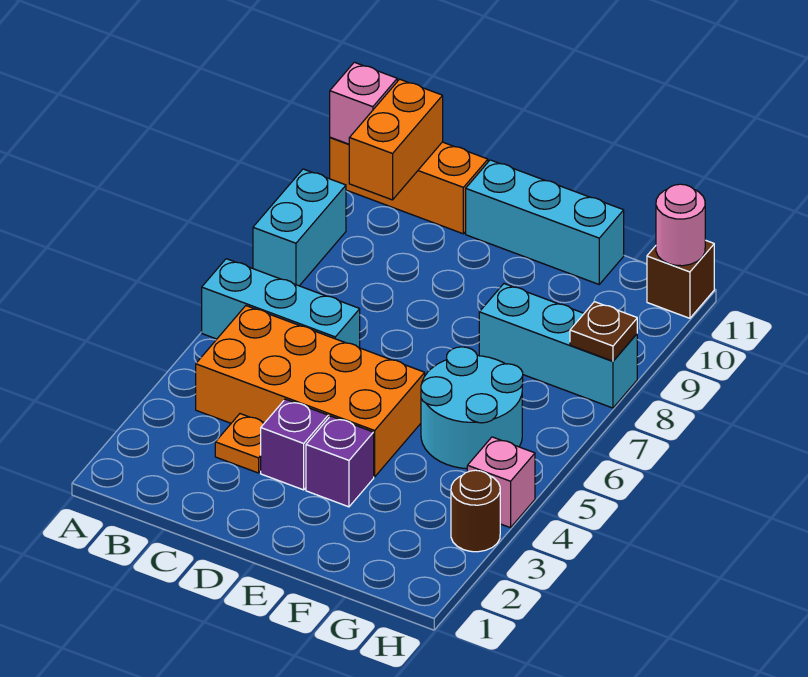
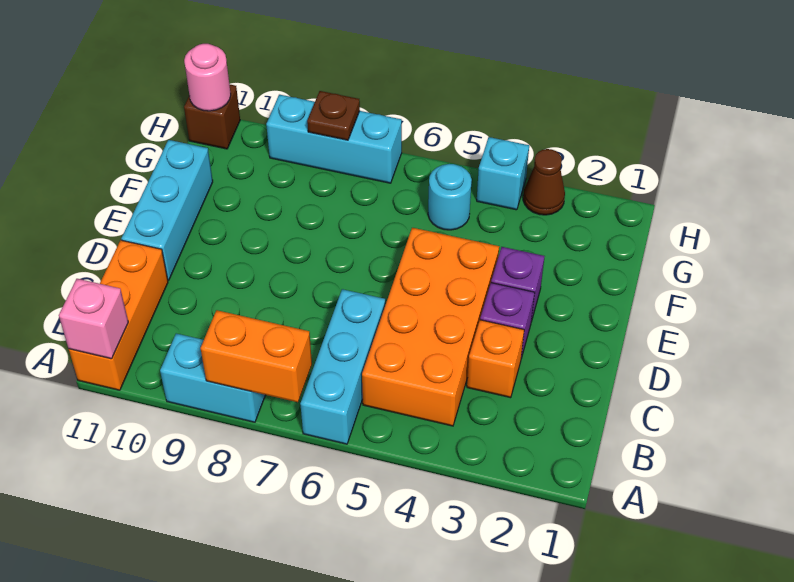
orange 1x2 brick [349,79,443,200] -> orange 1x2 brick moved to [201,310,312,402]
orange 1x1 plate [215,414,264,473] -> orange 1x1 brick [467,320,524,398]
cyan 2x2 round brick [421,347,523,469] -> cyan 1x1 round brick [428,164,472,230]
cyan 1x3 brick [479,284,637,408] -> cyan 1x3 brick turned to [266,95,402,183]
brown 1x1 round brick [451,470,500,552] -> brown 1x1 cone [523,149,565,215]
pink 1x1 brick [467,437,535,528] -> cyan 1x1 brick [477,137,529,210]

